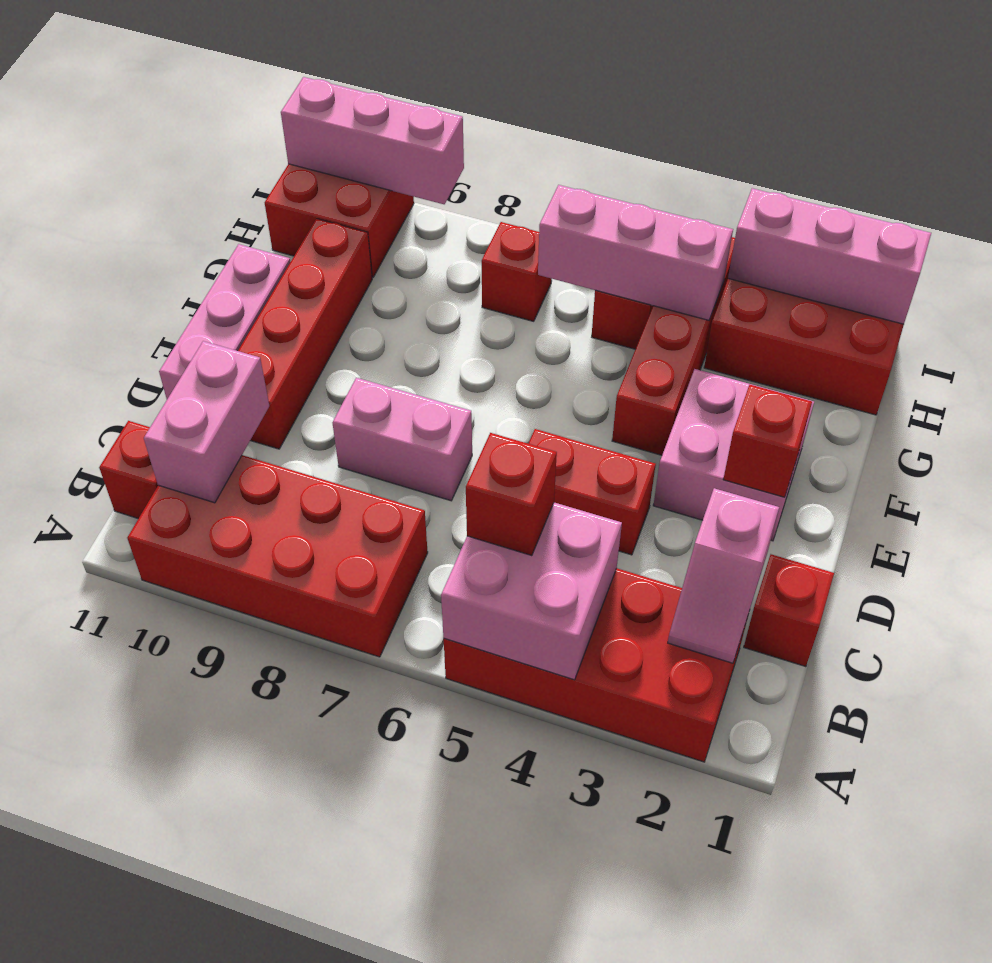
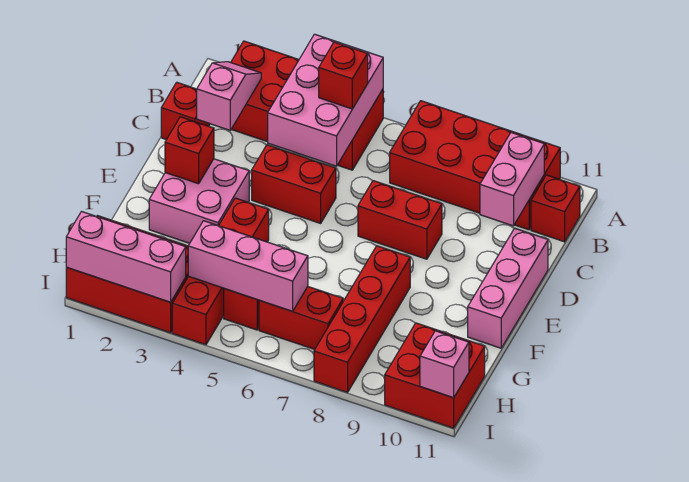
pink 2x2 brick [441,503,622,680] -> pink 2x3 brick [268,34,383,166]
pink 1x2 brick [333,378,472,501] -> red 1x2 brick [358,181,442,259]
red 1x4 brick [238,219,372,449] -> red 1x4 brick moved to [314,246,410,392]
red 1x1 brick [482,222,552,321] -> red 1x2 brick [259,287,343,349]
pink 1x3 brick [281,77,464,204] -> pink 1x1 brick [420,331,469,398]

